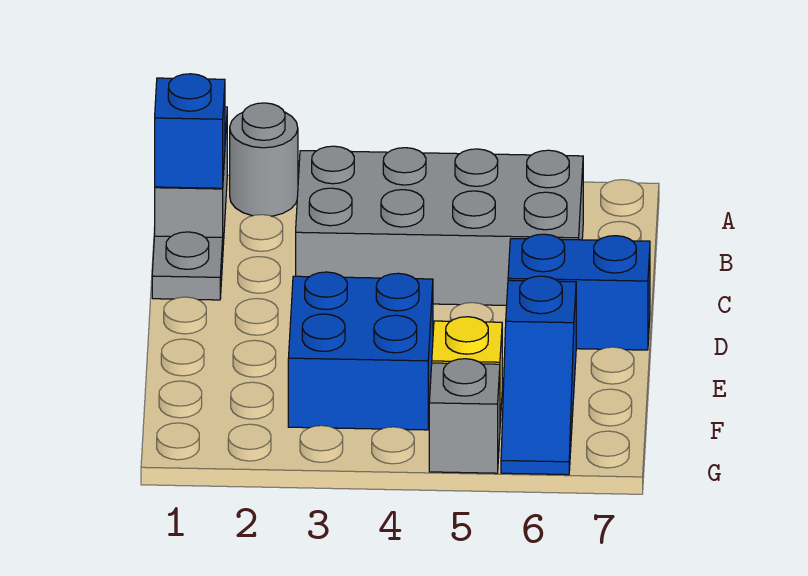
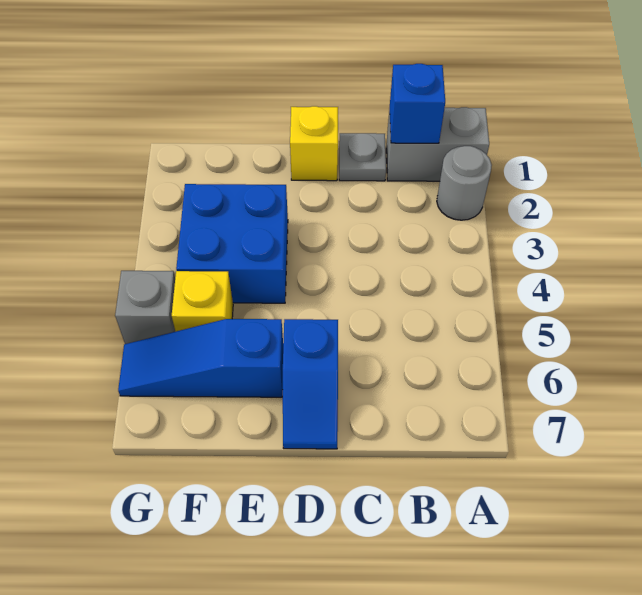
grey 2x4 brick [296,146,583,305] -> none
none -> yellow 1x1 brick [290,106,338,181]
blue 1x2 brick [508,234,650,350] -> blue 1x2 slope [283,319,338,449]

